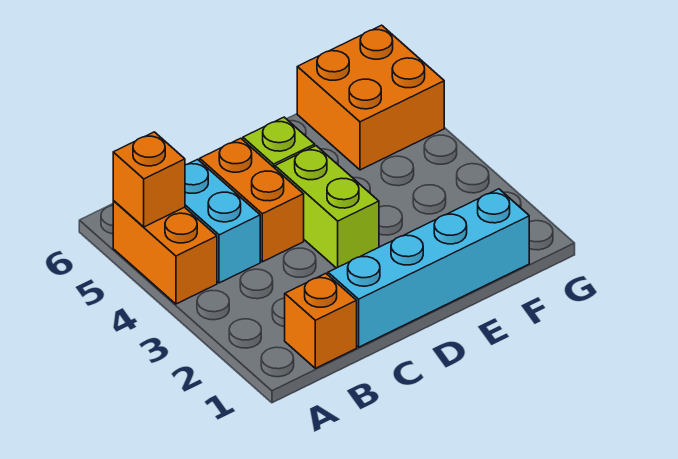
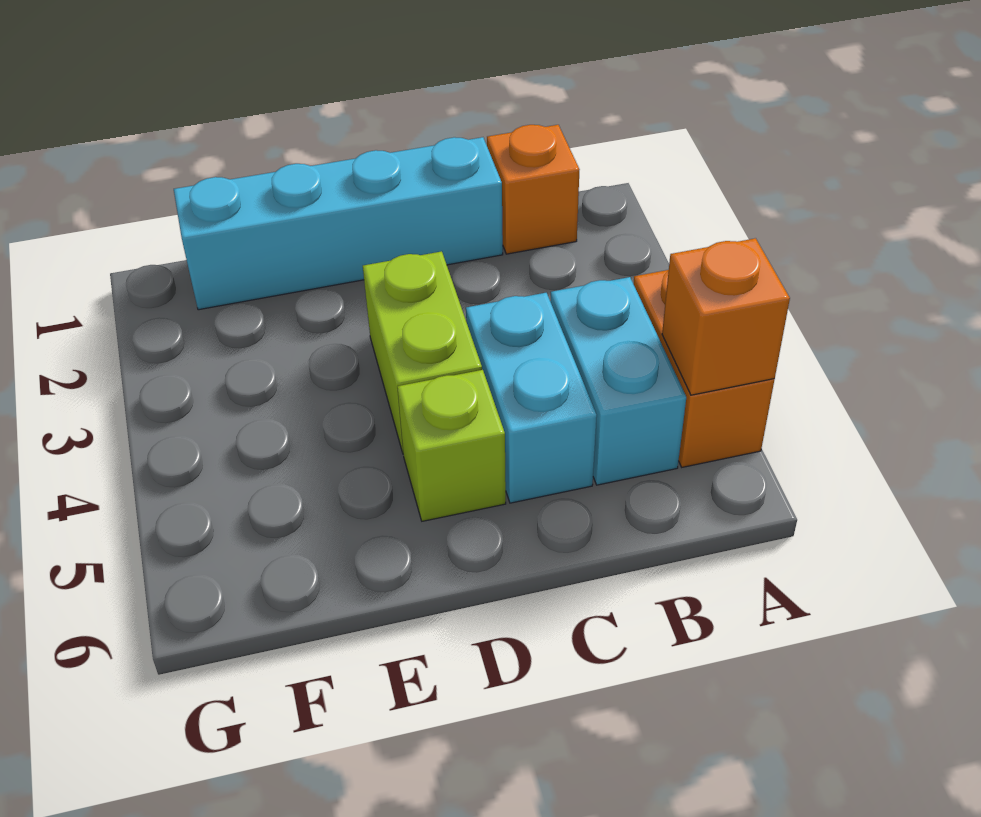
orange 1x2 brick [200,138,304,262] -> cyan 1x2 brick [466,293,597,503]
orange 2x2 brick [297,25,444,170] -> none

